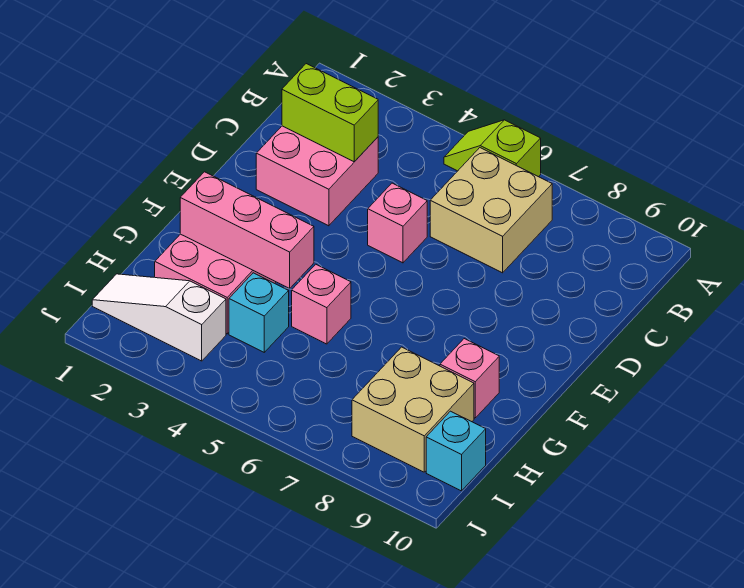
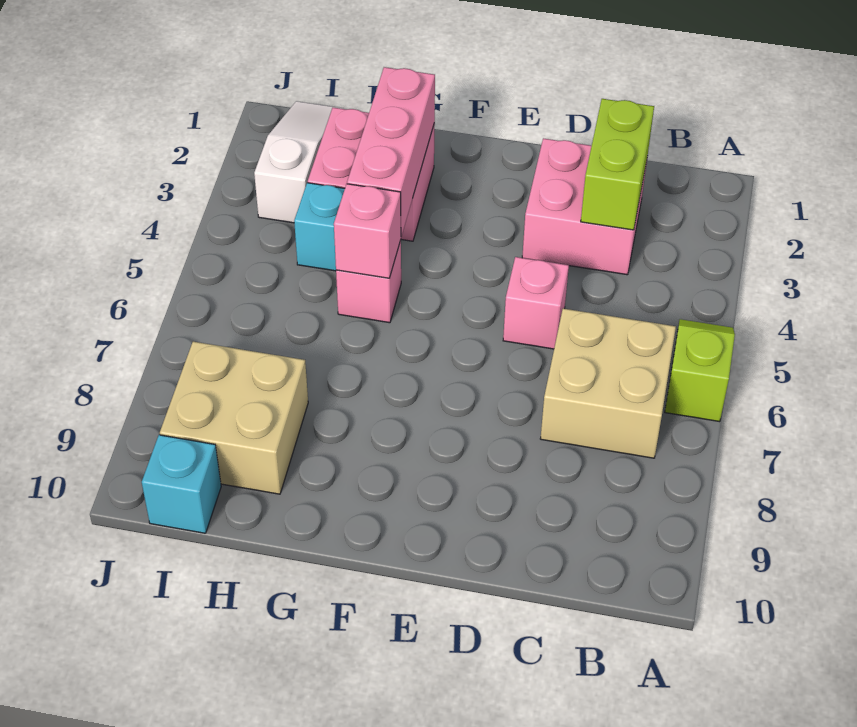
pink 1x1 brick [440,339,499,418] -> pink 1x1 brick moved to [334,184,401,278]

